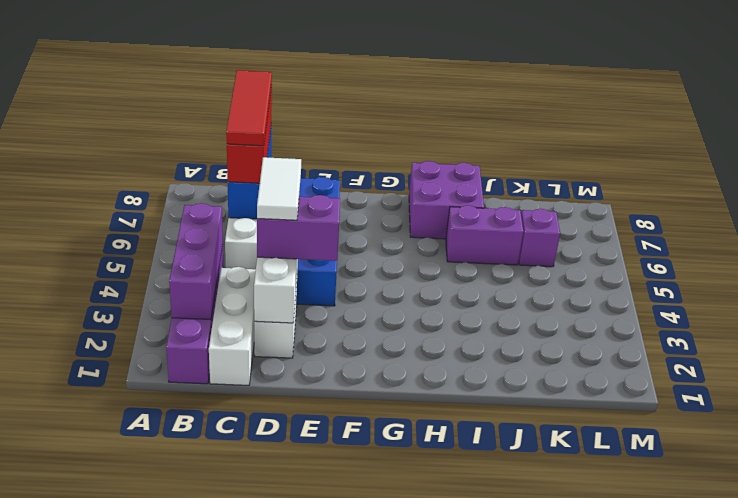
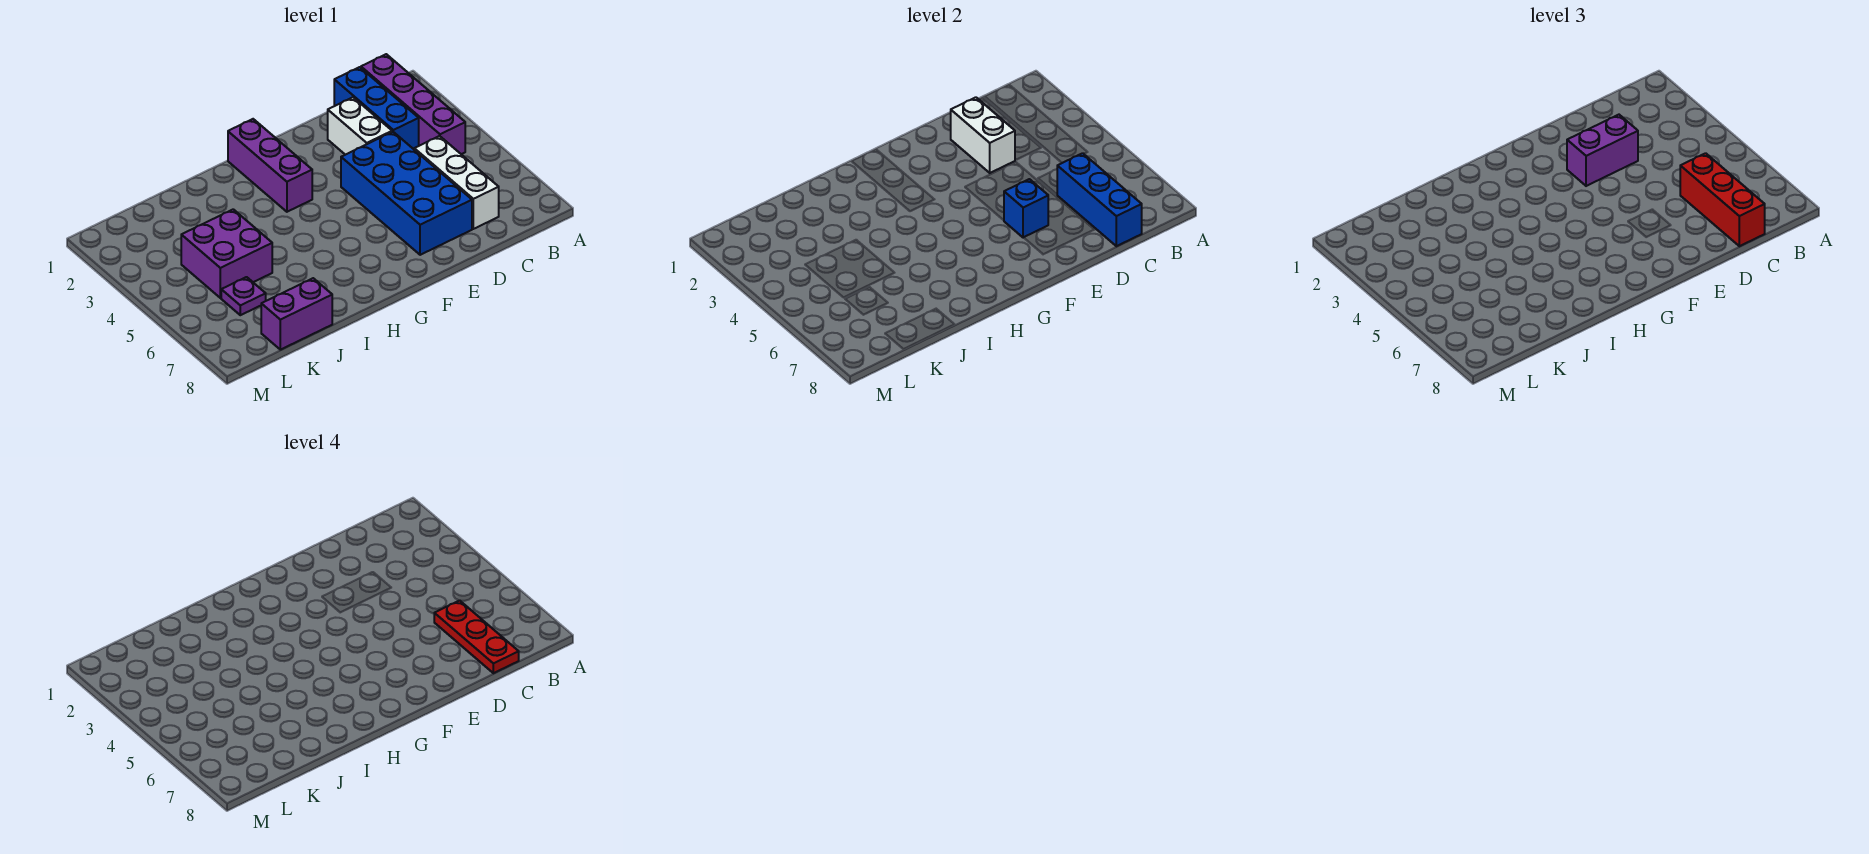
purple 1x3 brick [169,203,223,320] -> purple 1x3 brick moved to [228,119,312,212]
white 1x3 brick [209,267,256,385] -> blue 1x3 brick [334,67,419,149]
red 1x3 tile [226,70,272,146] -> red 1x3 plate [434,601,519,673]
white 1x2 tile [257,157,301,220] -> none
none -> blue 1x1 brick [1004,179,1048,238]
purple 2x2 brick [409,161,484,239] -> purple 2x2 brick moved to [181,209,272,298]
purple 1x2 brick [446,205,523,265] -> purple 1x2 brick moved to [261,278,332,350]
purple 1x1 brick [519,209,560,267] -> purple 1x1 plate [221,277,266,315]

